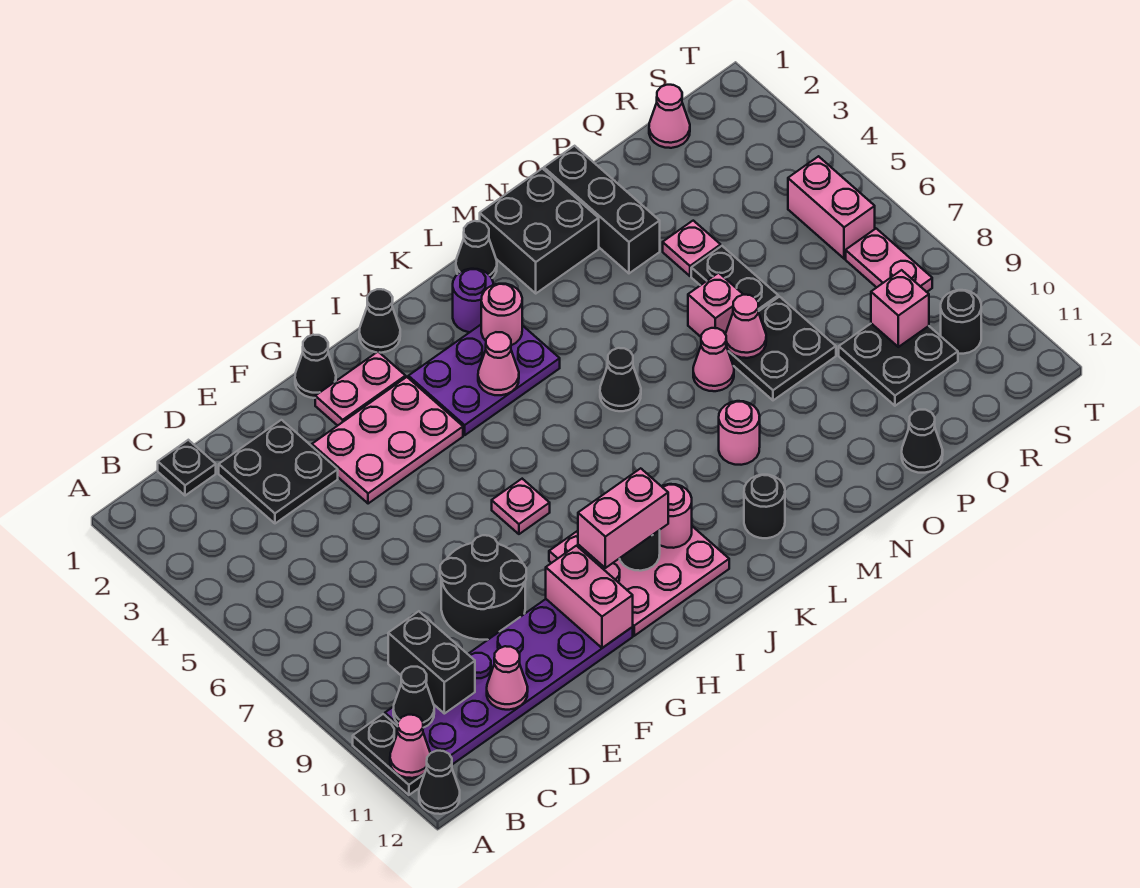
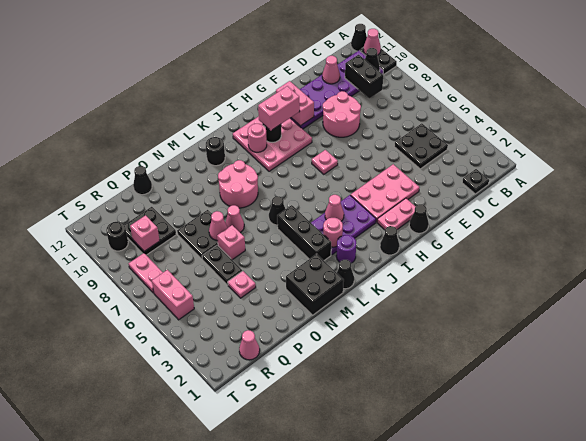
black 2x2 plate [219,420,338,523] -> black 2x2 plate moved to [394,123,448,169]
black 2x2 round brick [440,535,526,640] -> pink 2x2 round brick [323,91,361,137]
pink 1x1 round brick [719,401,760,465] -> pink 2x2 round brick [218,160,258,208]
black 1x3 brick [544,146,660,273] -> black 1x3 brick moved to [277,205,331,260]

